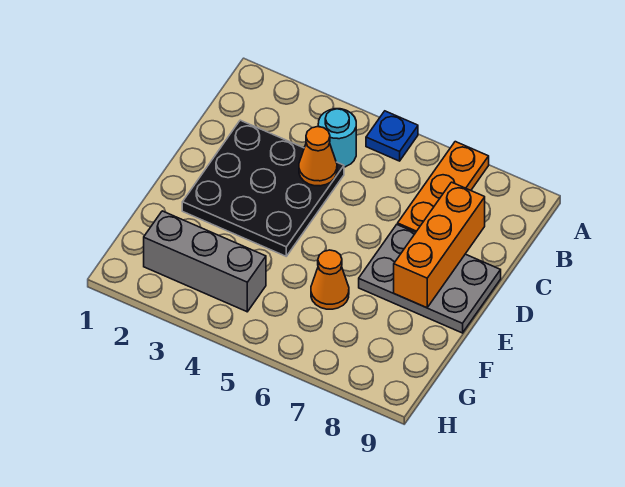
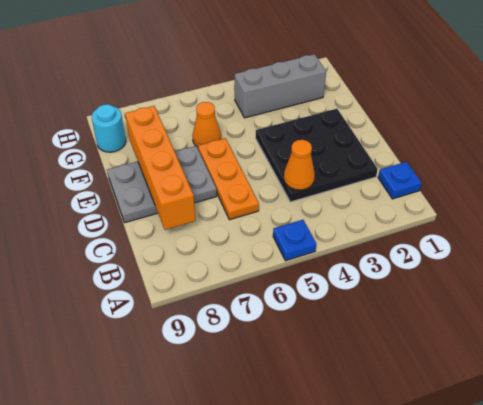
orange 1x3 plate [398,142,489,233] -> orange 1x3 plate moved to [198,138,259,220]
none -> blue 1x1 plate [378,162,422,199]
cyan 1x1 round brick [318,109,356,167] -> cyan 1x1 round brick moved to [92,104,126,152]
orange 1x3 brick [394,182,485,308] -> orange 1x4 brick [125,106,196,230]

